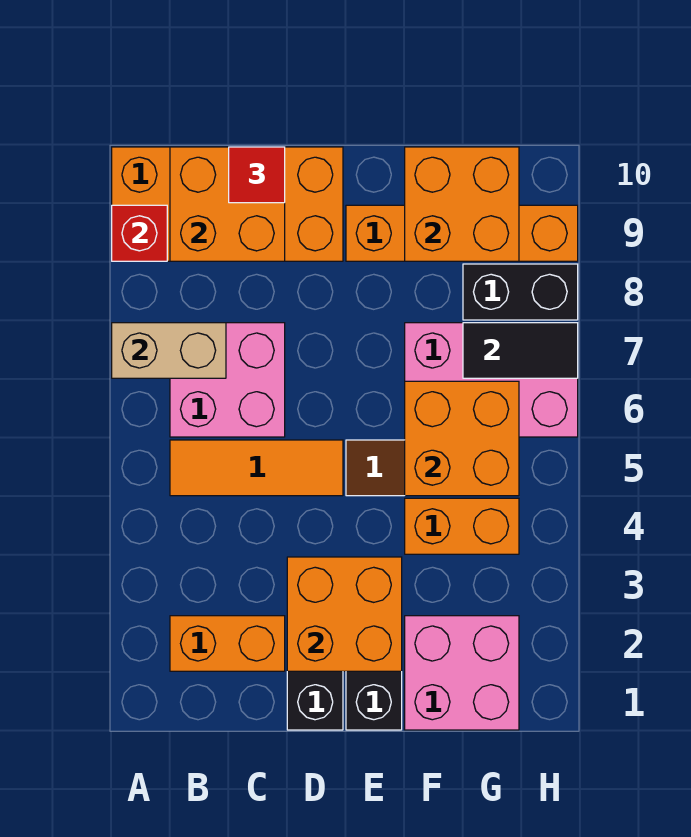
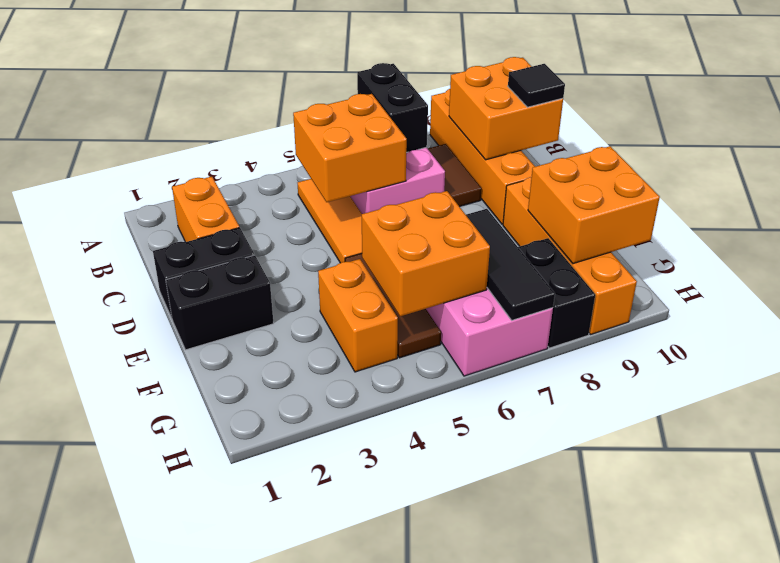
tan 1x2 brick [112,323,226,378] -> black 1x2 brick [357,63,428,153]
orange 2x4 brick [112,147,343,261] -> orange 1x4 brick [430,89,535,224]
red 1x1 brick [112,205,167,261] -> none
none -> brown 1x2 tile [428,144,482,207]
red 1x1 tile [229,147,285,203] -> black 1x1 tile [508,64,565,107]
orange 2x2 brick [287,557,402,671] -> orange 2x2 brick moved to [293,94,407,202]
pink 2x2 brick [405,616,519,730] -> none
black 1x2 tile [463,323,578,378] -> black 1x3 tile [466,209,555,320]

